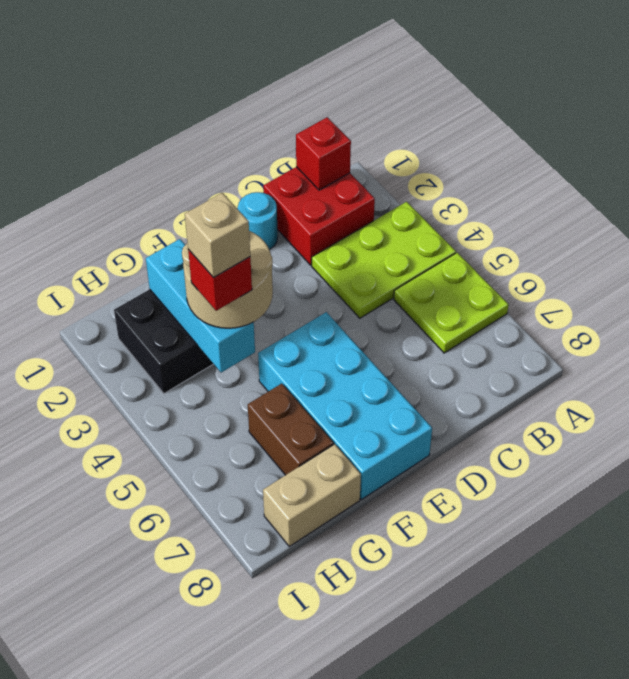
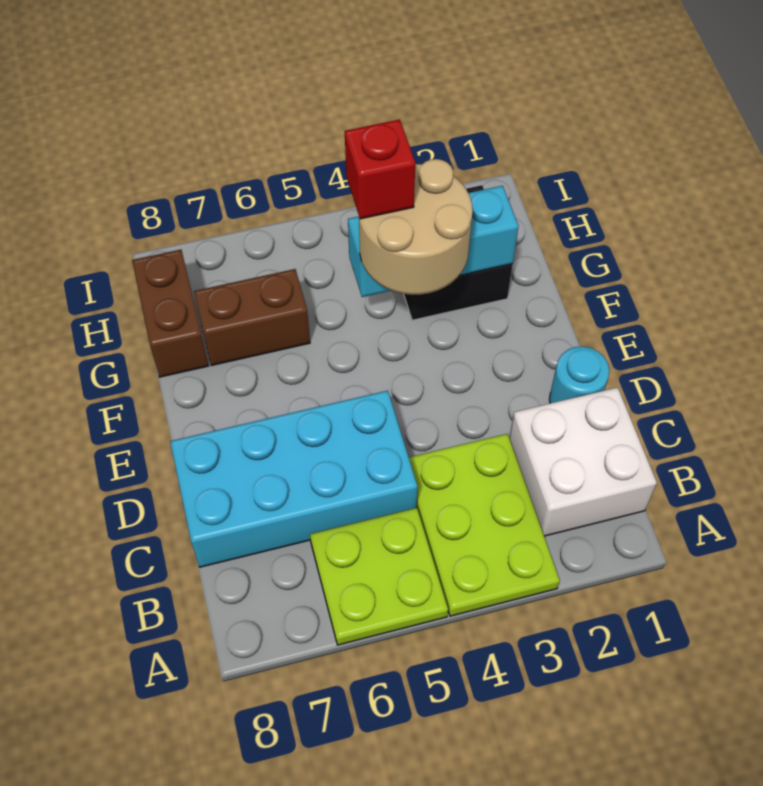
red 2x2 brick [263,167,375,265] -> white 2x2 brick [509,387,657,536]
red 1x1 brick [296,117,351,190] -> none
cyan 2x4 brick [258,312,432,499] -> cyan 2x4 brick moved to [170,391,417,567]
tan 1x1 brick [185,193,250,278] -> none
tan 1x2 brick [263,444,361,546] -> brown 1x2 brick [132,250,208,377]

